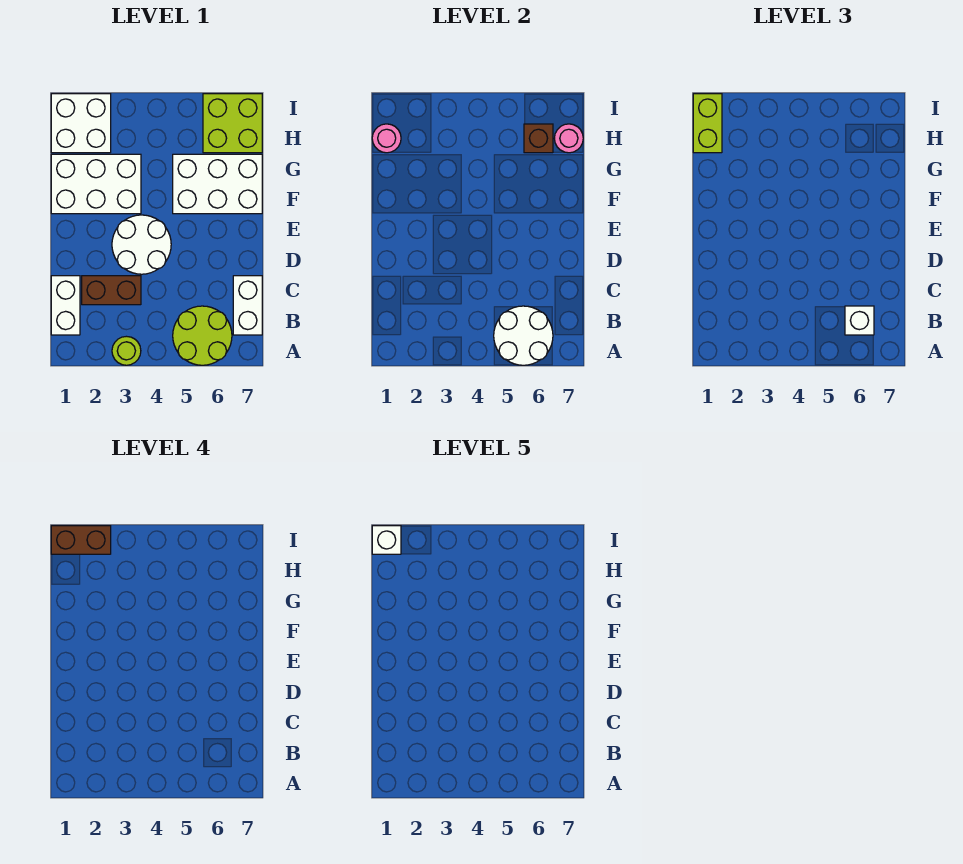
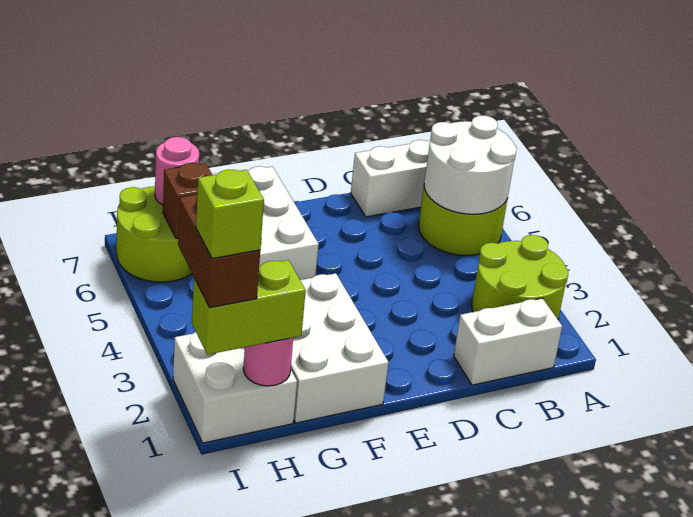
lime 1x1 round brick [112,336,141,365] -> lime 2x2 round brick [472,235,568,319]
white 1x1 brick [845,306,874,335] -> none
brown 1x2 brick [82,276,141,305] -> none
white 2x2 round brick [112,215,171,274] -> none
lime 2x2 brick [203,94,262,153] -> lime 2x2 round brick [117,186,192,282]
white 1x1 brick [372,526,401,554] -> lime 1x1 brick [196,170,264,259]

